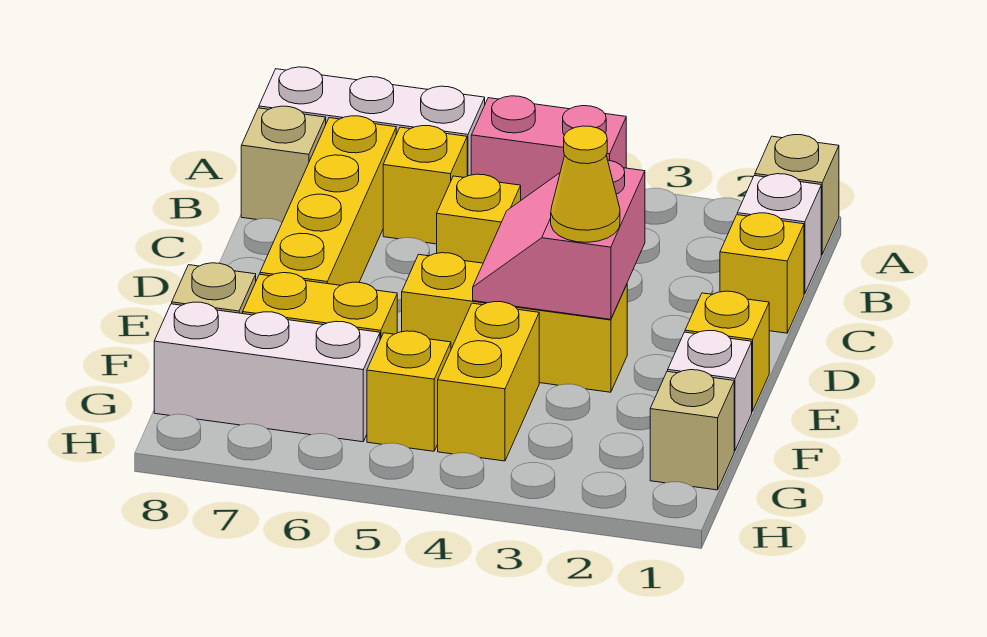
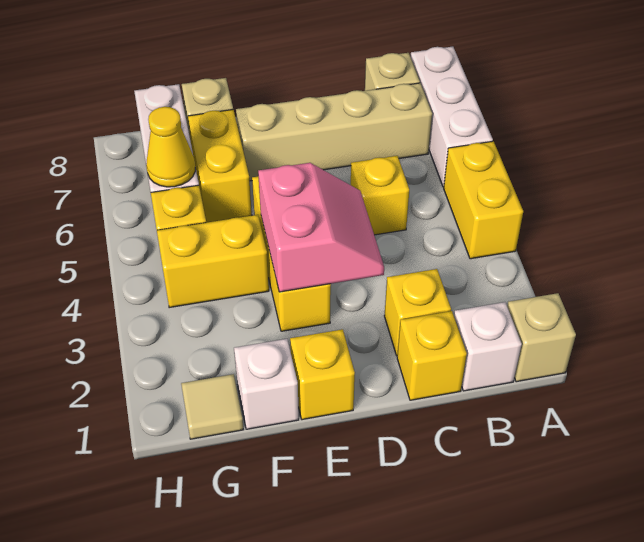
pink 1x2 brick [471,96,626,200] -> yellow 1x2 brick [444,141,523,259]
yellow 1x1 brick [383,126,467,244] -> yellow 1x1 brick moved to [384,269,451,356]
yellow 1x4 brick [260,116,396,285] -> tan 1x4 brick [236,83,432,181]
pink 2x2 slope [473,160,645,319] -> pink 2x2 slope turned to [258,163,384,292]
yellow 1x1 cone [551,126,620,242] -> yellow 1x1 cone moved to [146,107,195,187]
tan 1x1 brick [650,370,734,490] -> tan 1x1 tile [181,374,243,439]

